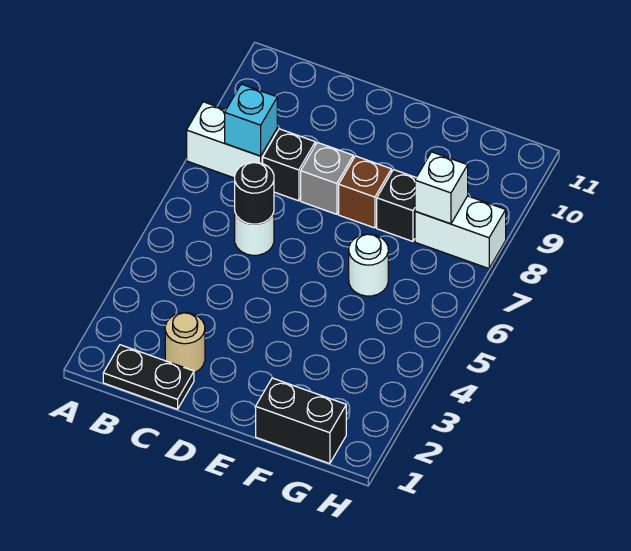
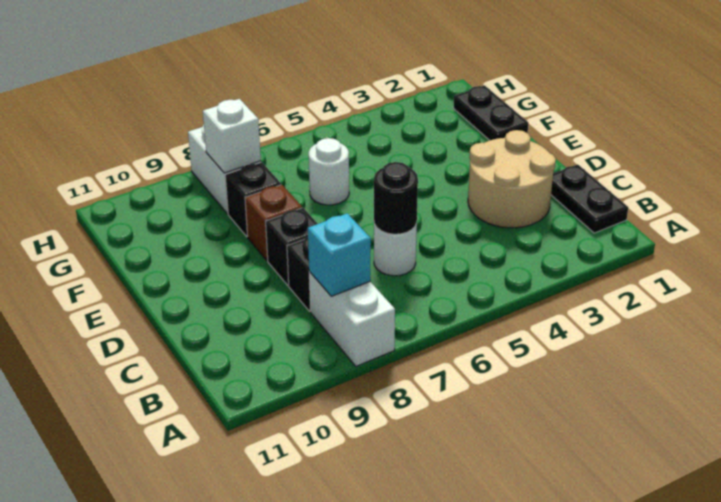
tan 1x1 round brick [165,313,205,373] -> tan 2x2 round brick [468,130,556,228]
grey 1x1 brick [301,142,353,214] -> black 1x1 brick [266,208,318,285]
black 1x2 brick [256,378,346,464] -> black 1x2 plate [453,85,528,140]

